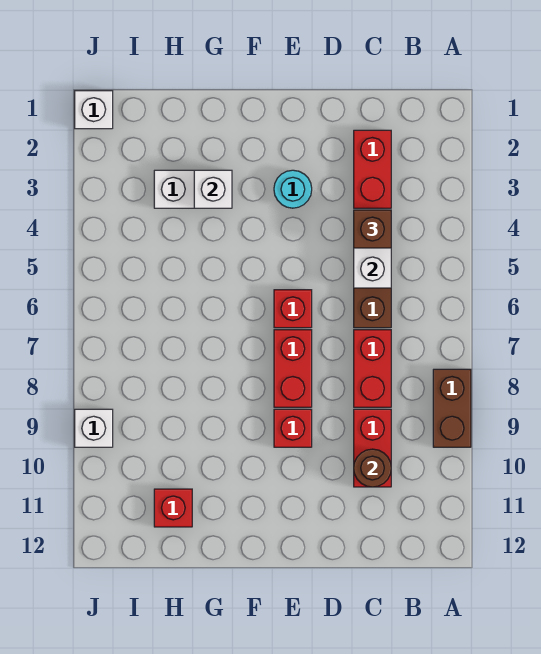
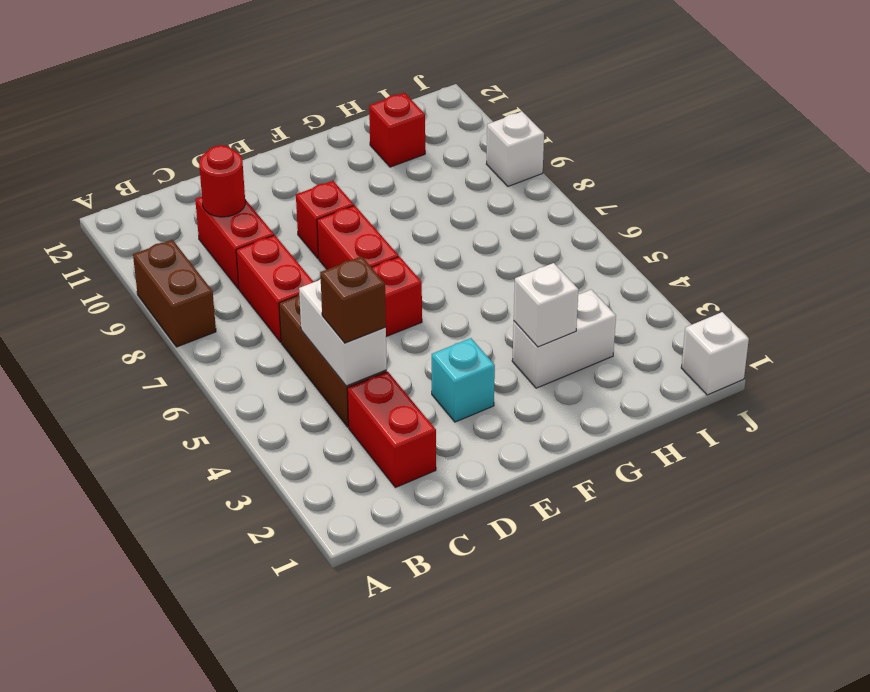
brown 1x1 round brick [354,449,391,487] -> red 1x1 round brick [199,145,245,217]
cyan 1x1 round brick [274,170,312,208] -> cyan 1x1 brick [432,338,495,422]

